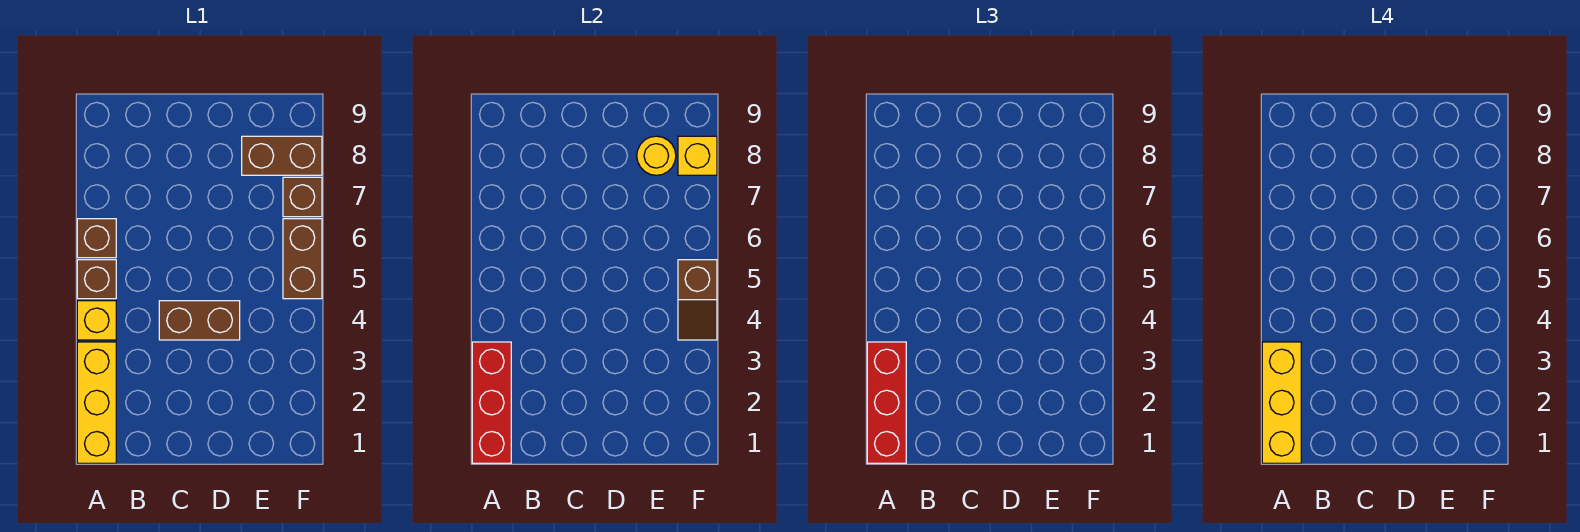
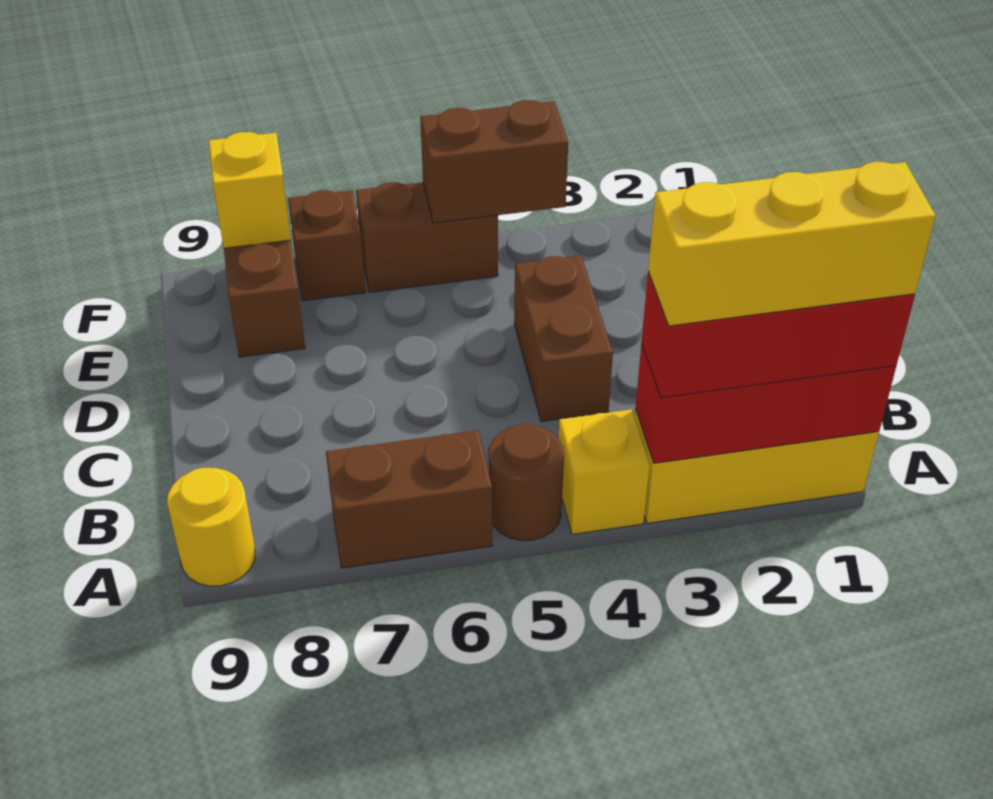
brown 1x1 brick [77,260,116,299] -> brown 1x1 round brick [489,424,564,541]
brown 1x1 brick [77,219,116,258] -> brown 1x2 brick [326,430,492,568]
yellow 1x1 round brick [637,136,676,175] -> yellow 1x1 round brick moved to [167,468,256,586]
brown 1x2 slope [678,260,717,340] -> brown 1x2 brick [420,100,568,223]

